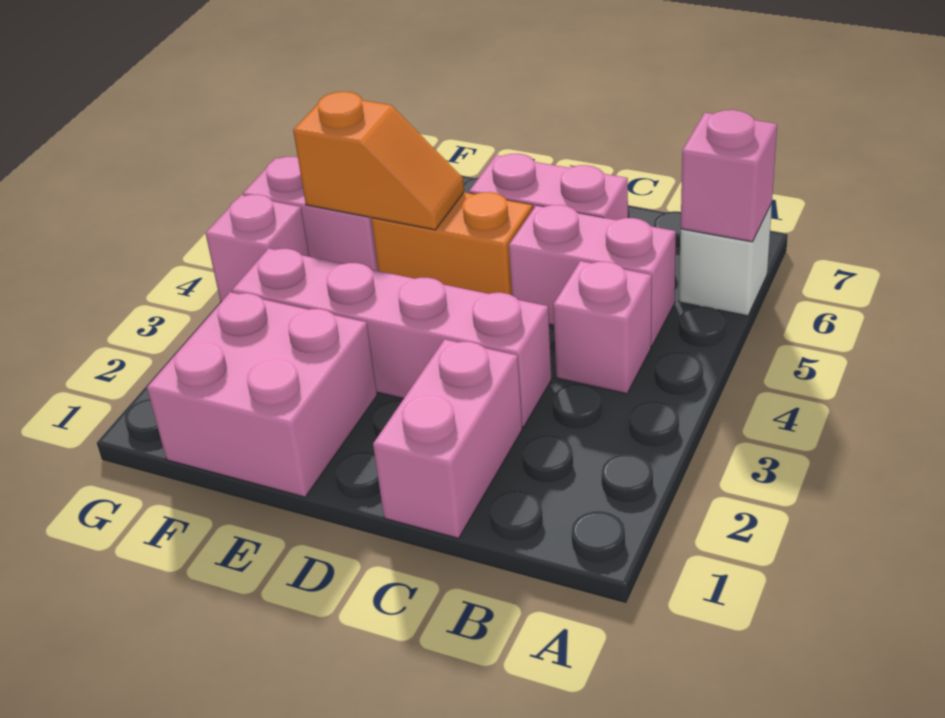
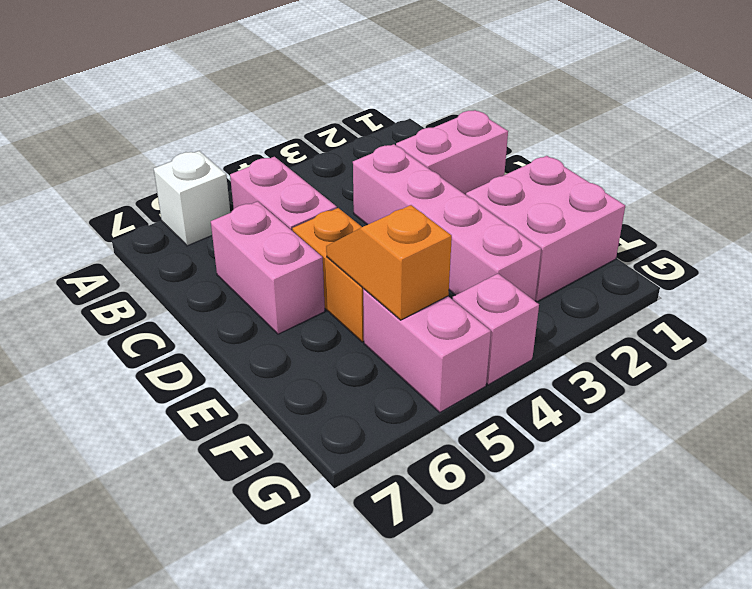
pink 1x1 brick [681,110,777,242] -> none
pink 1x1 brick [553,261,652,394] -> none

